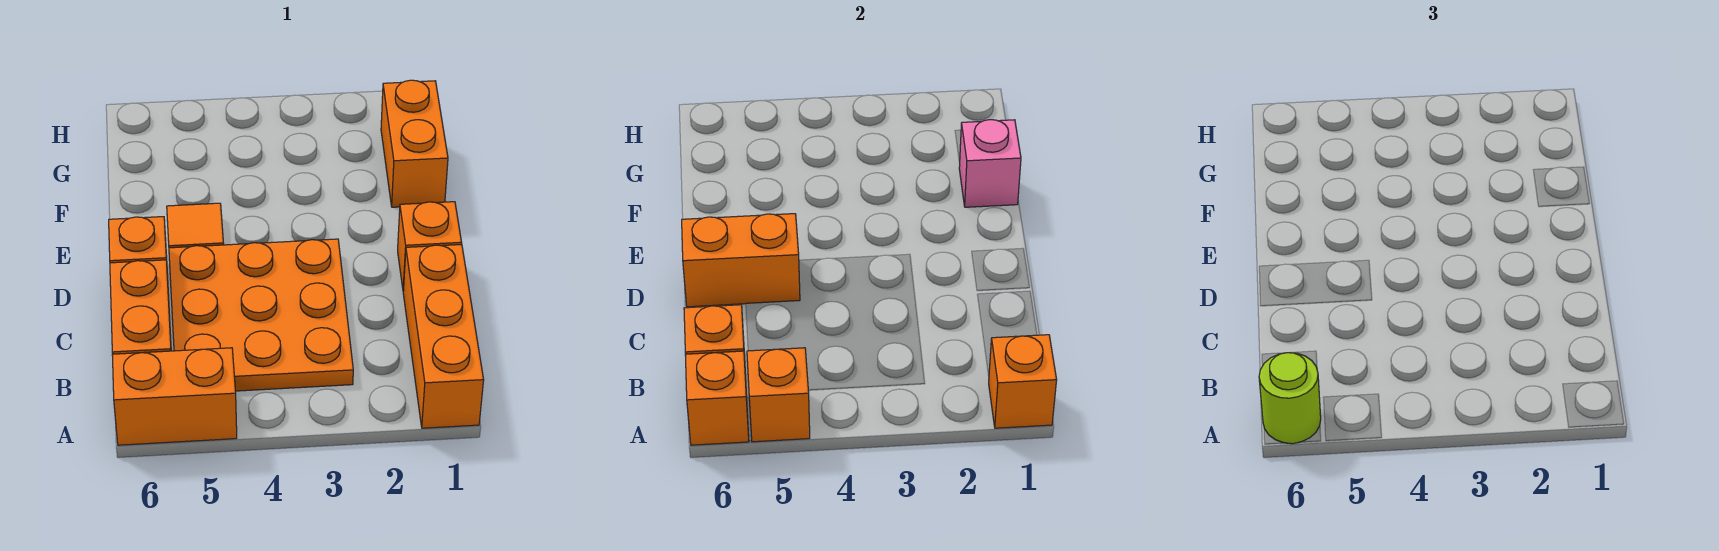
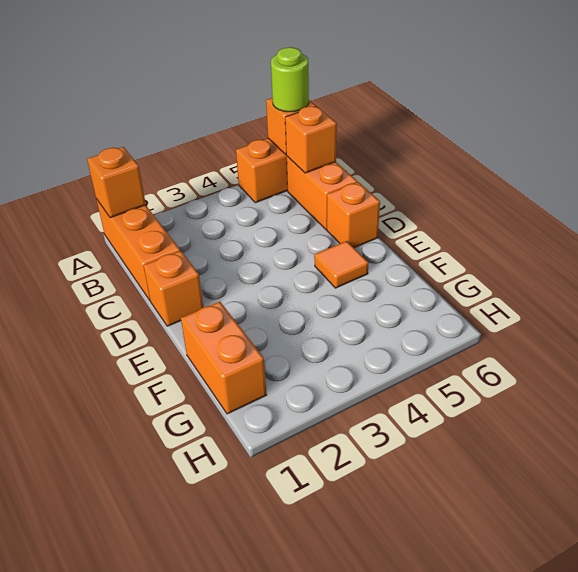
orange 1x1 brick [747,348,810,442] -> none
orange 3x3 plate [169,239,353,391] -> none
orange 1x2 brick [682,214,800,307] -> none
pink 1x1 brick [959,120,1021,207] -> none

